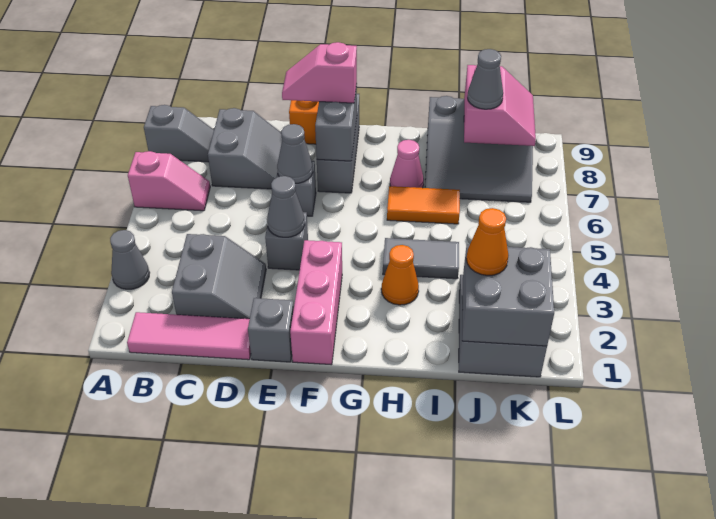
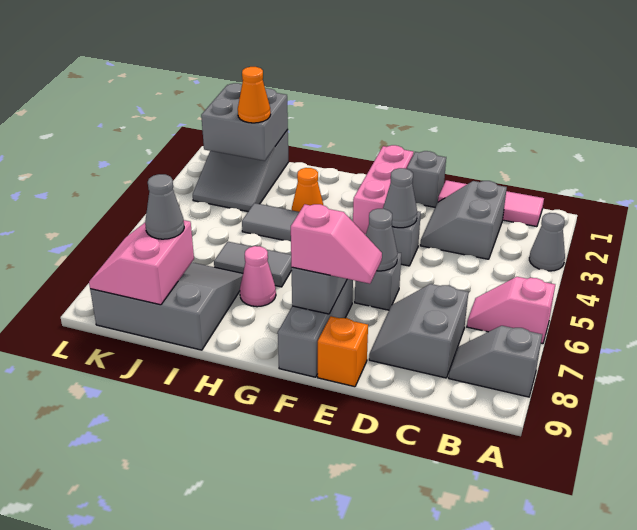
orange 1x2 tile [387,186,460,224] -> grey 1x2 tile [214,242,292,287]

